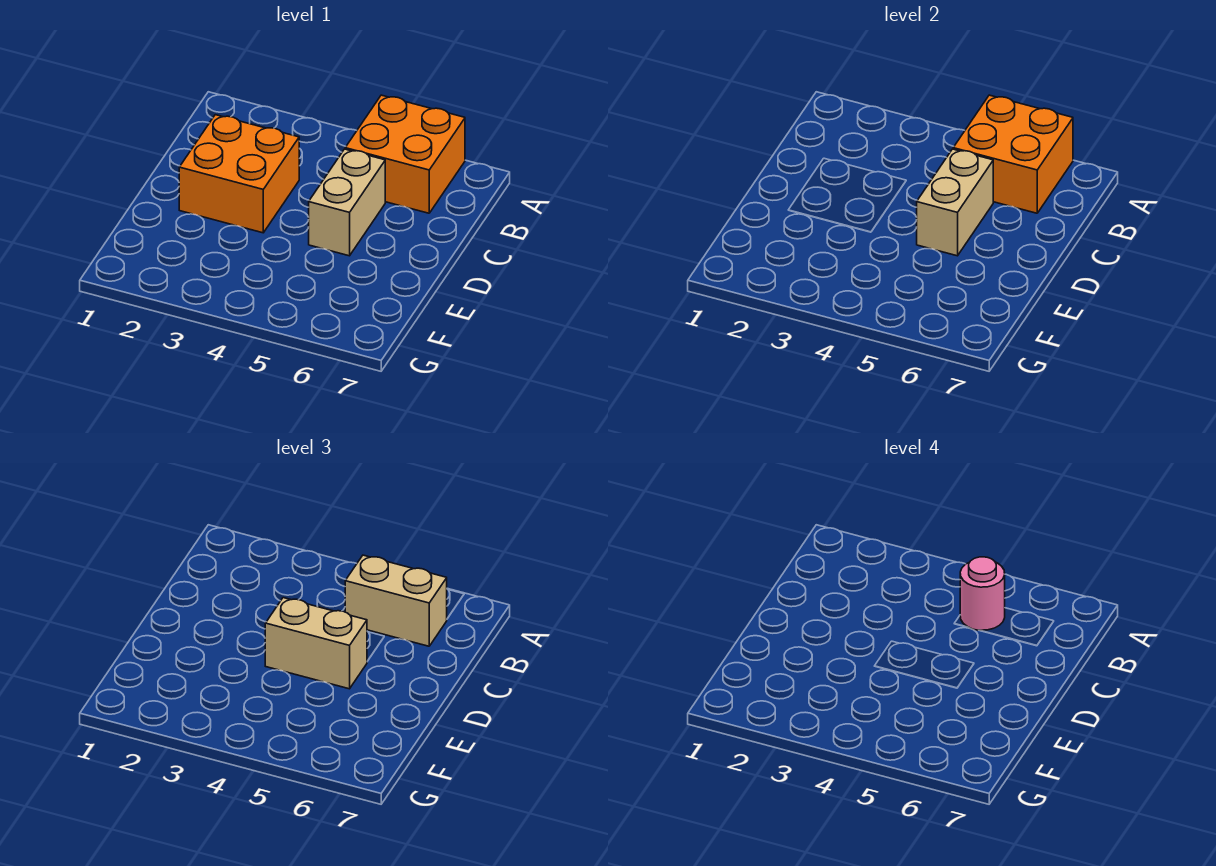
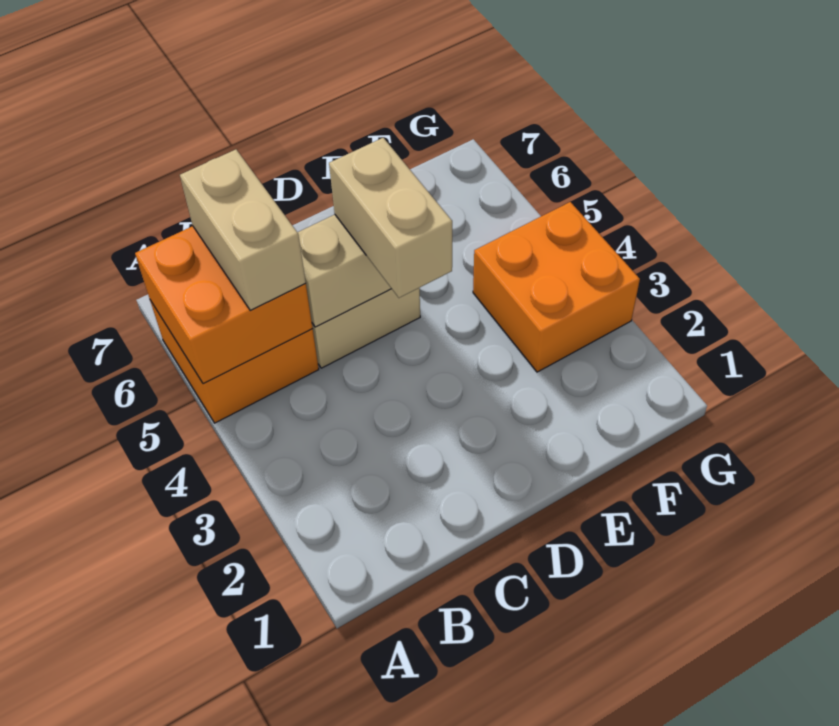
pink 1x1 round brick [960,557,1005,630] -> none
orange 2x2 brick [179,115,299,233] -> orange 2x2 brick moved to [473,202,640,372]

